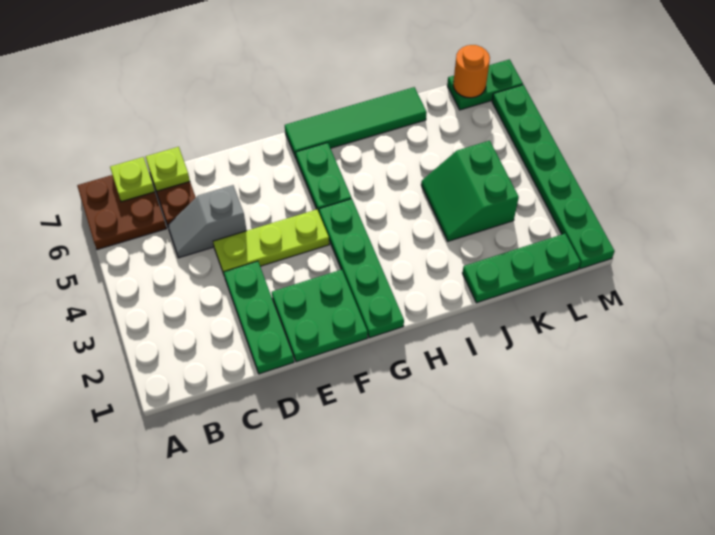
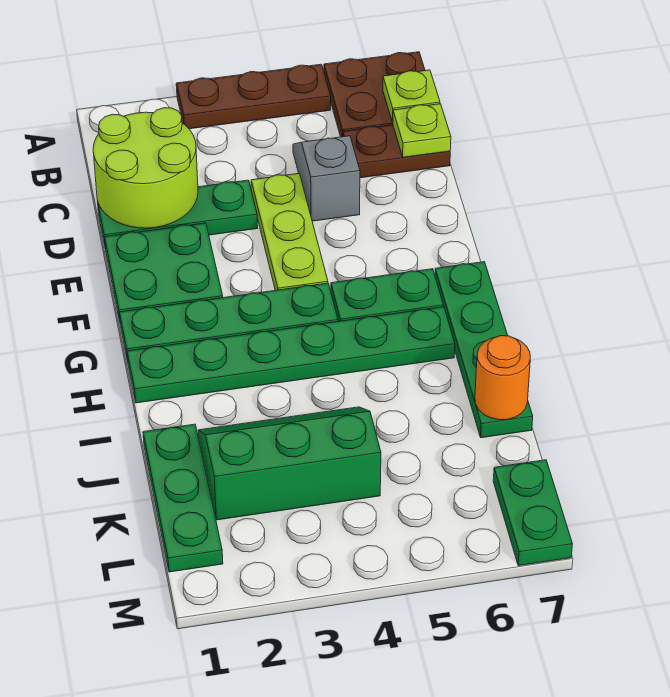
none -> brown 1x3 plate [176,64,331,129]
none -> lime 2x2 round brick [93,108,198,228]
green 1x4 tile [285,87,427,158] -> green 1x4 plate [435,262,533,438]
green 2x2 slope [421,141,519,241] -> green 2x3 slope [198,407,381,520]
orange 1x1 round brick [453,45,490,98] -> orange 1x1 round brick moved to [475,336,530,420]
green 1x6 plate [492,85,615,269] -> green 1x6 plate moved to [127,307,455,403]

